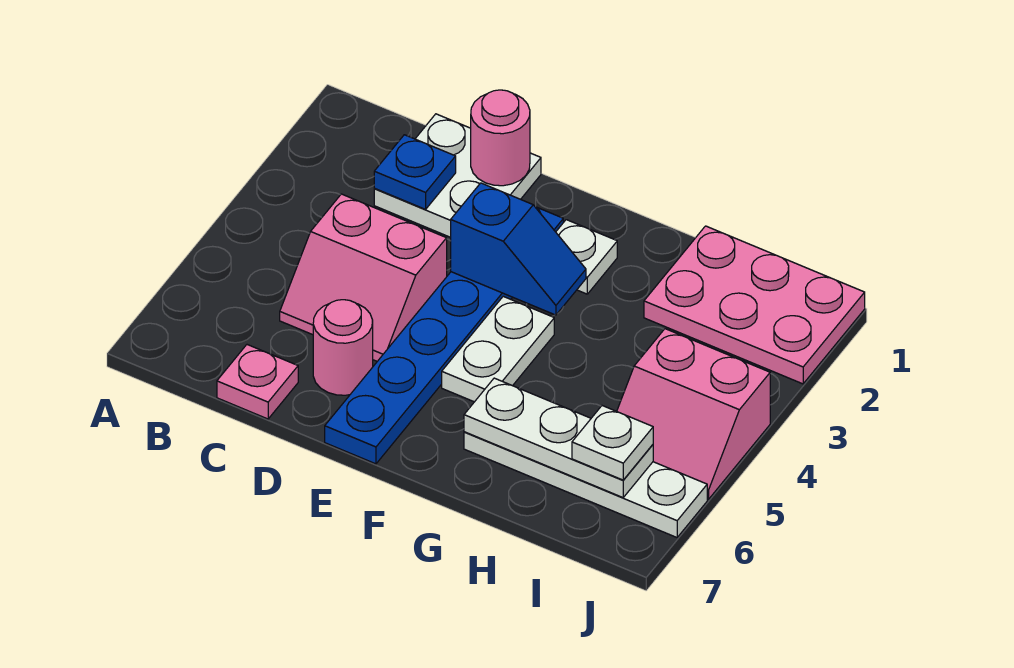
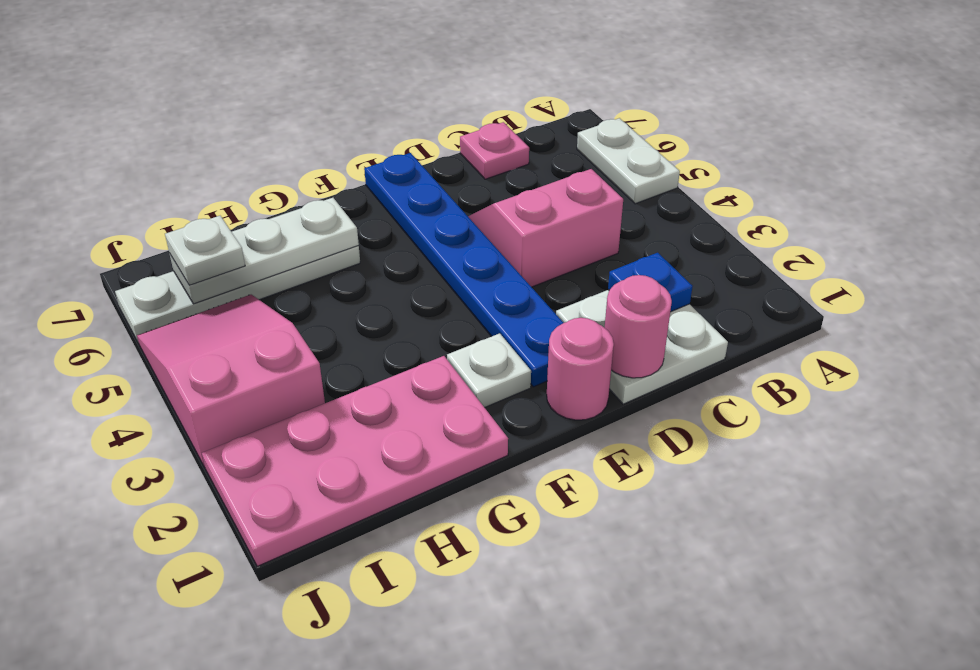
pink 1x1 round brick [313,300,373,395] -> pink 1x1 round brick moved to [547,318,614,420]
blue 1x2 slope [451,183,586,315] -> none
white 1x2 plate [442,296,554,402] -> white 1x2 plate moved to [577,118,680,204]
pink 2x3 plate [644,226,865,384] -> pink 2x4 plate [202,356,508,566]
pink 2x2 slope [617,329,770,499] -> pink 2x3 slope [137,295,325,467]

